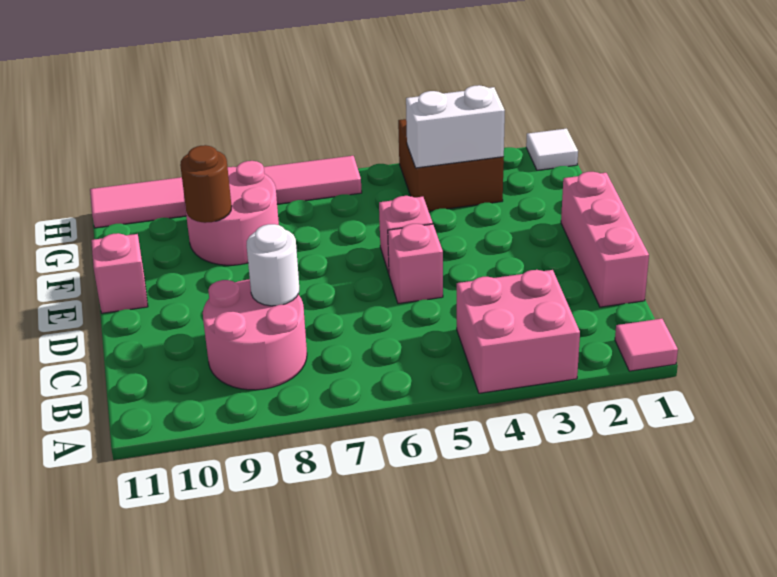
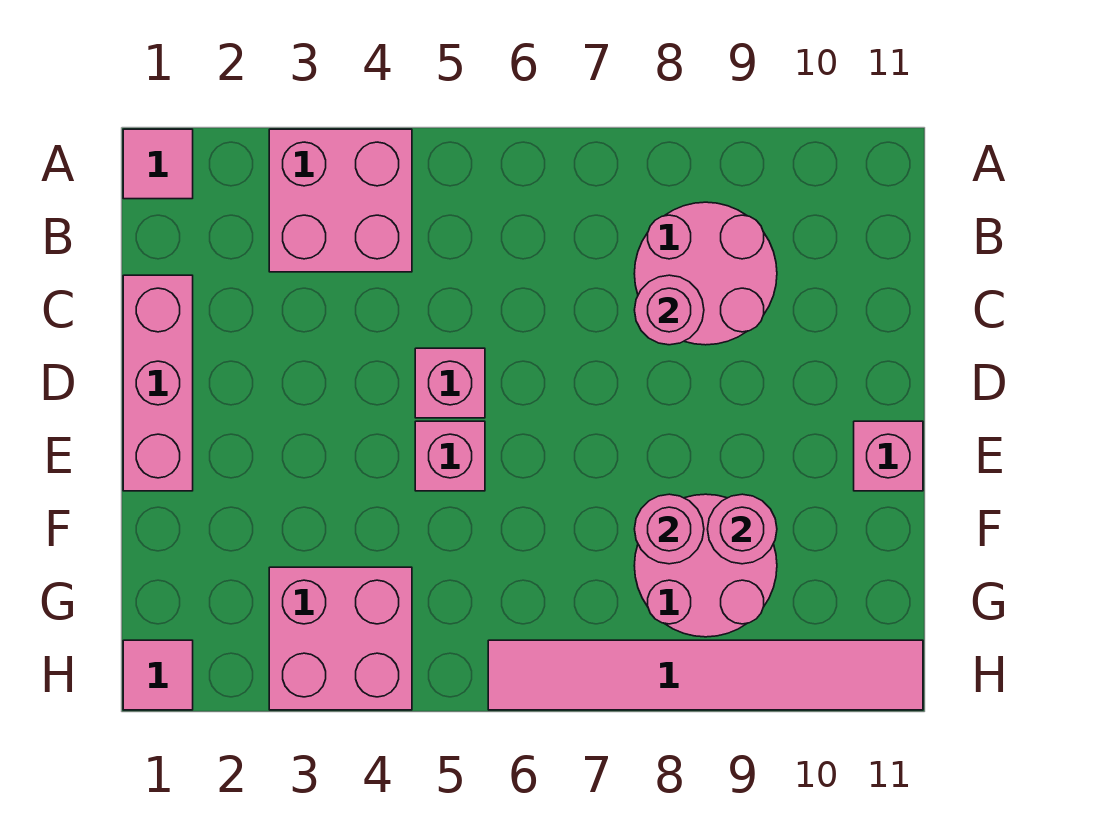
white 1x1 round brick [247,224,299,306] -> pink 1x1 round brick [635,275,704,345]
none -> pink 1x1 round brick [635,494,704,564]
brown 1x1 round brick [180,145,232,223] -> pink 1x1 round brick [708,494,777,564]
brown 2x2 brick [398,119,504,211] -> pink 2x2 brick [269,567,412,710]
white 1x2 brick [406,85,505,168] -> none
white 1x1 tile [526,129,578,170] -> pink 1x1 tile [123,640,193,710]

